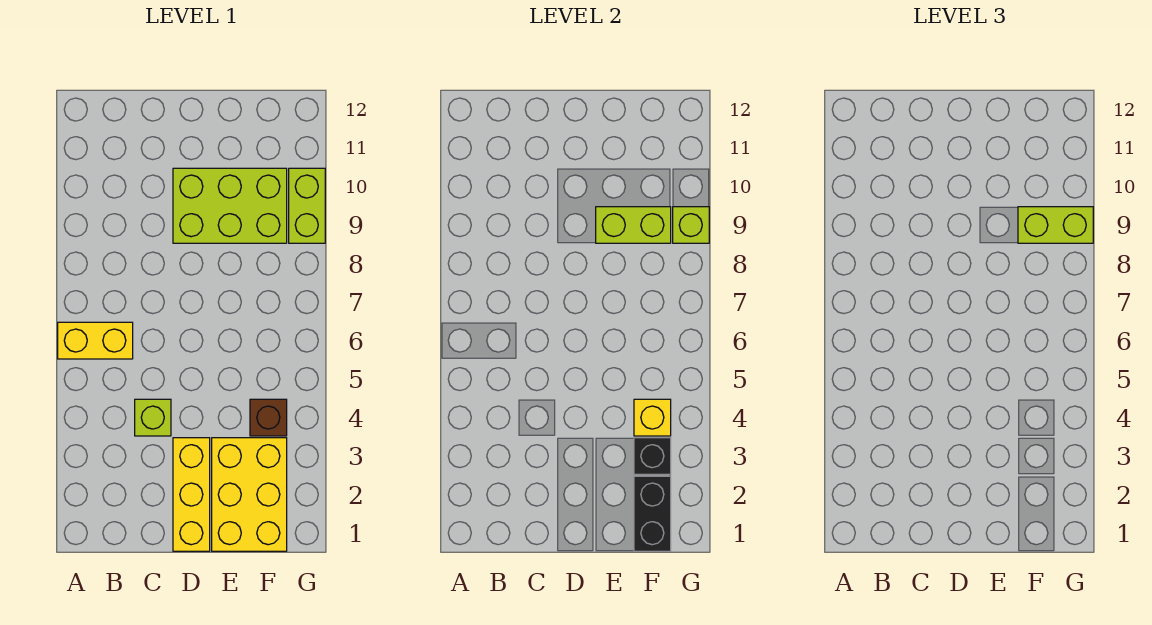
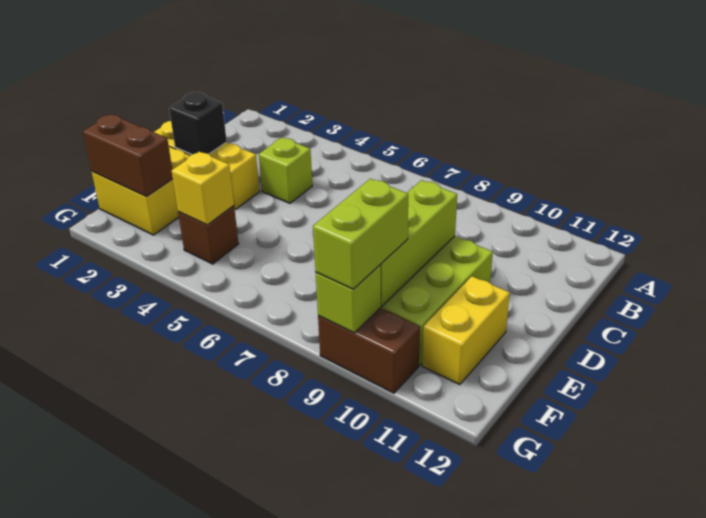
yellow 1x2 brick [58,322,133,359] -> yellow 1x2 brick moved to [422,276,510,385]
yellow 2x3 brick [212,438,287,551] -> yellow 2x2 brick [92,147,190,235]
lime 1x2 brick [596,207,671,243] -> lime 1x3 brick [380,180,457,306]
black 1x2 brick [634,476,671,551] -> brown 1x2 brick [83,114,173,196]
black 1x1 brick [634,438,671,474] -> black 1x1 brick moved to [169,92,227,155]
lime 1x2 brick [289,168,325,243] -> brown 1x2 brick [318,308,420,393]

